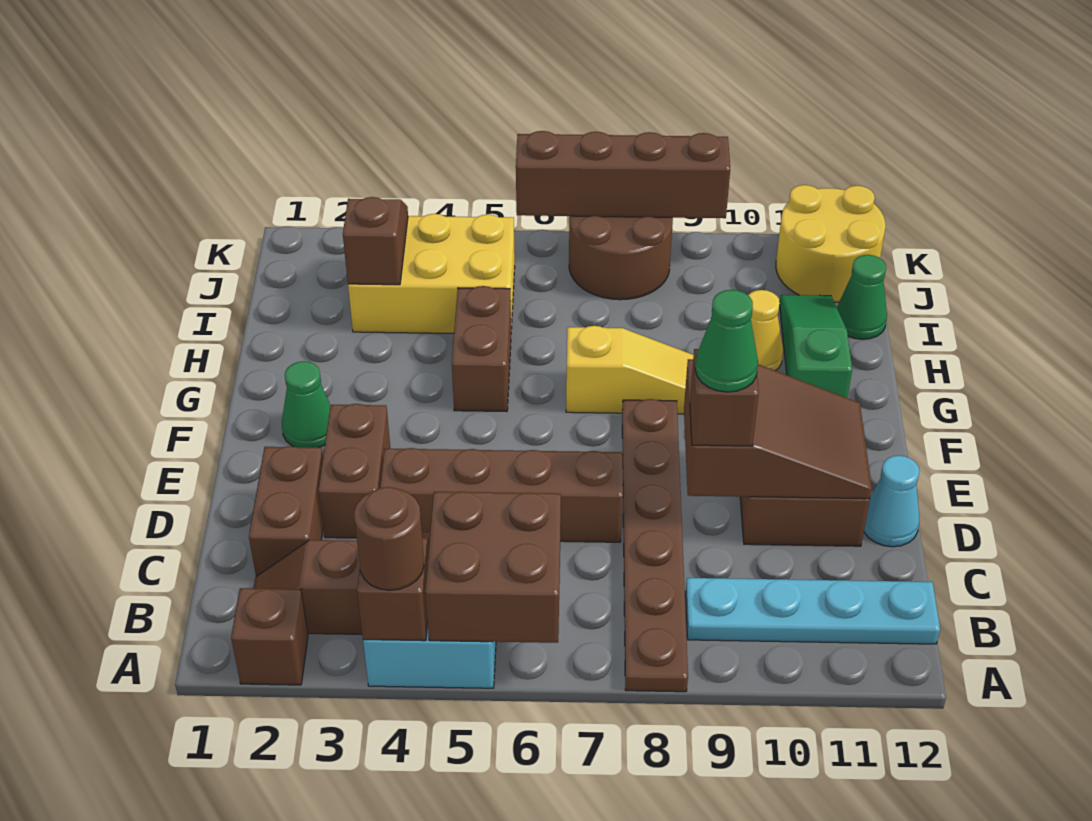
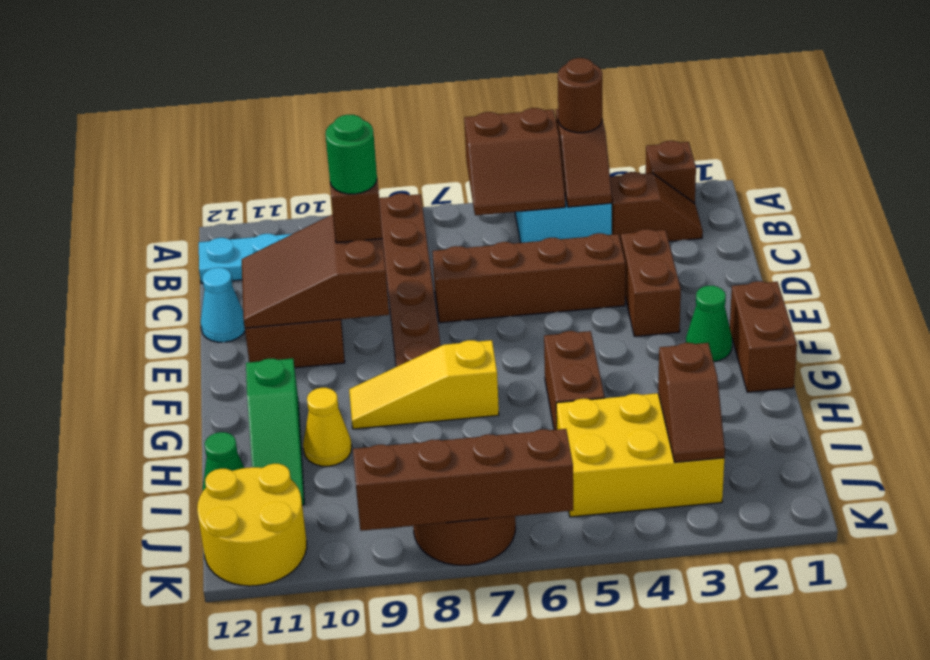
brown 2x2 brick [425,492,561,643] -> brown 2x2 slope [464,108,565,215]
brown 1x2 brick [249,446,323,576] -> brown 1x2 brick moved to [730,281,797,392]
green 1x1 cone [695,290,758,392] -> green 1x1 round brick [325,115,377,194]

